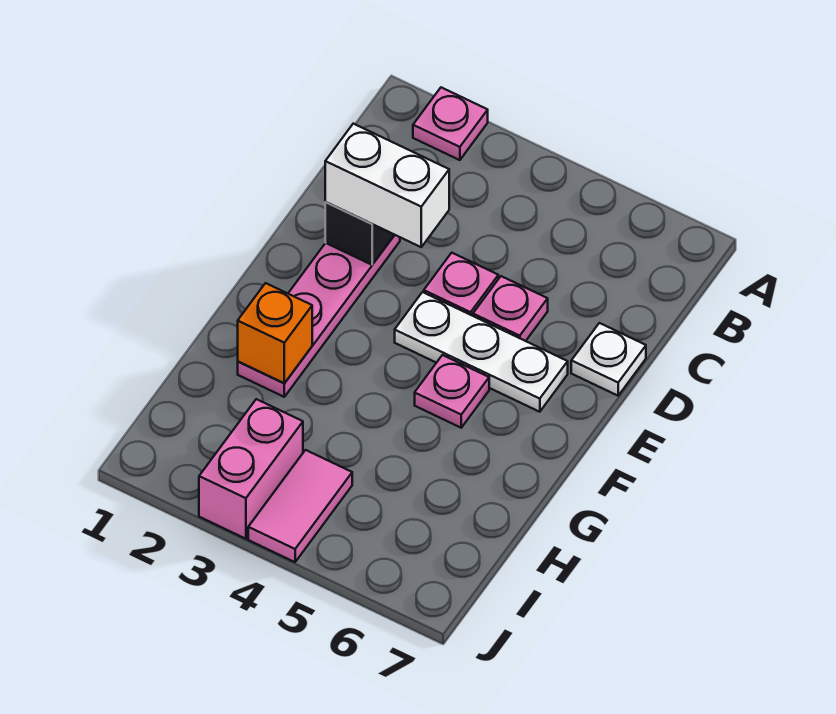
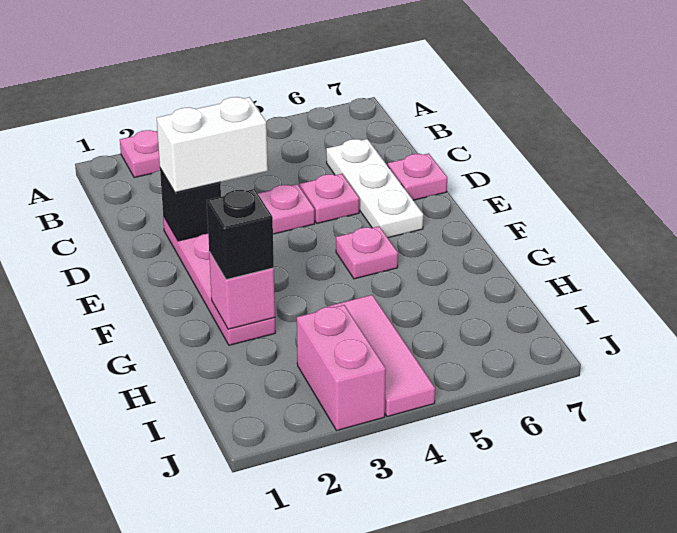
white 1x1 plate [571,323,646,396] -> pink 1x1 plate [388,153,447,200]
white 1x3 plate [395,292,568,412] -> white 1x3 plate turned to [326,139,423,238]
orange 1x1 brick [238,283,312,383] -> pink 1x1 brick [209,252,275,329]
none -> black 1x1 brick [207,189,274,280]
pink 1x2 tile [248,450,352,562] -> pink 1x3 tile [327,295,435,417]

